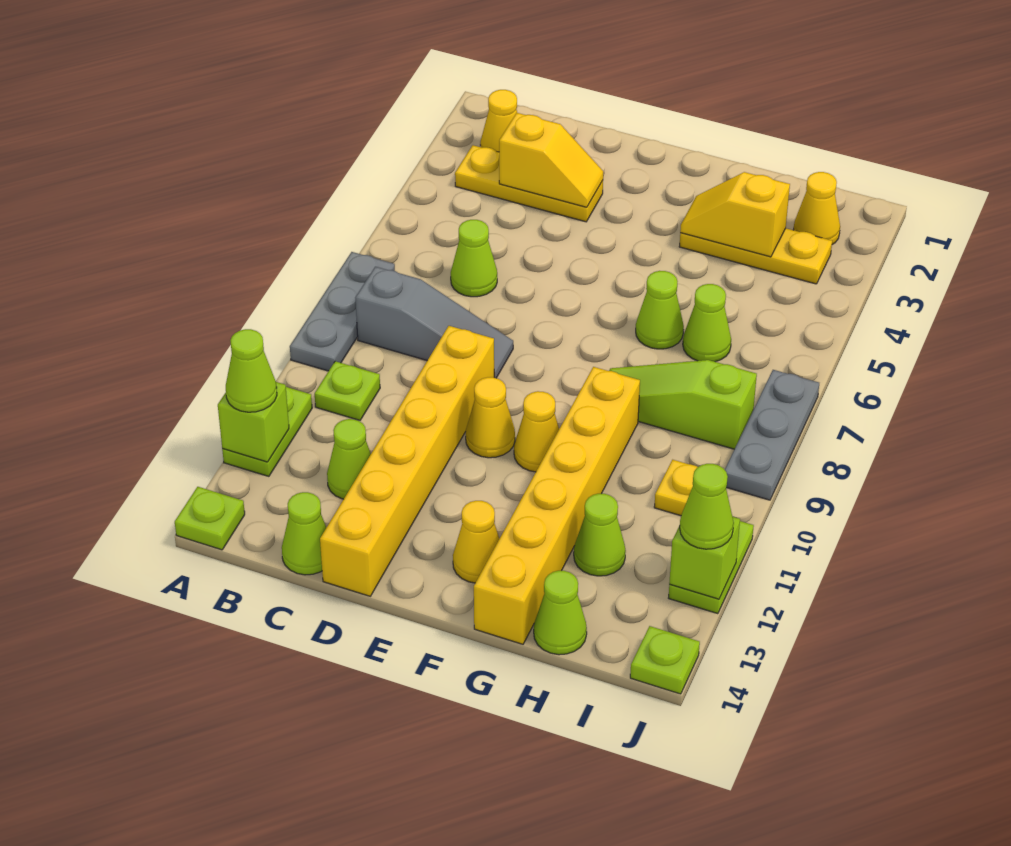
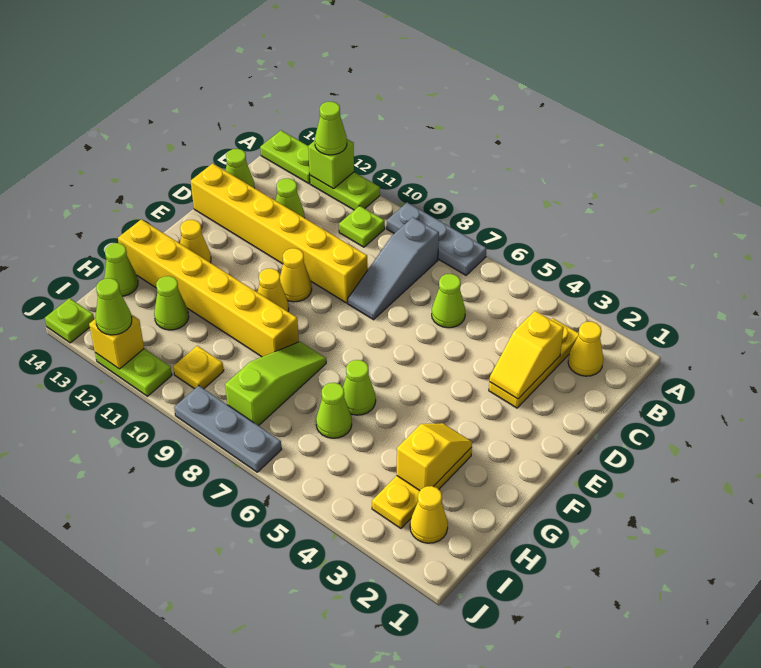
lime 1x1 plate [175,487,245,550] -> lime 1x2 plate [260,130,310,184]
lime 1x1 brick [669,517,740,599] -> yellow 1x1 brick [89,315,144,369]

